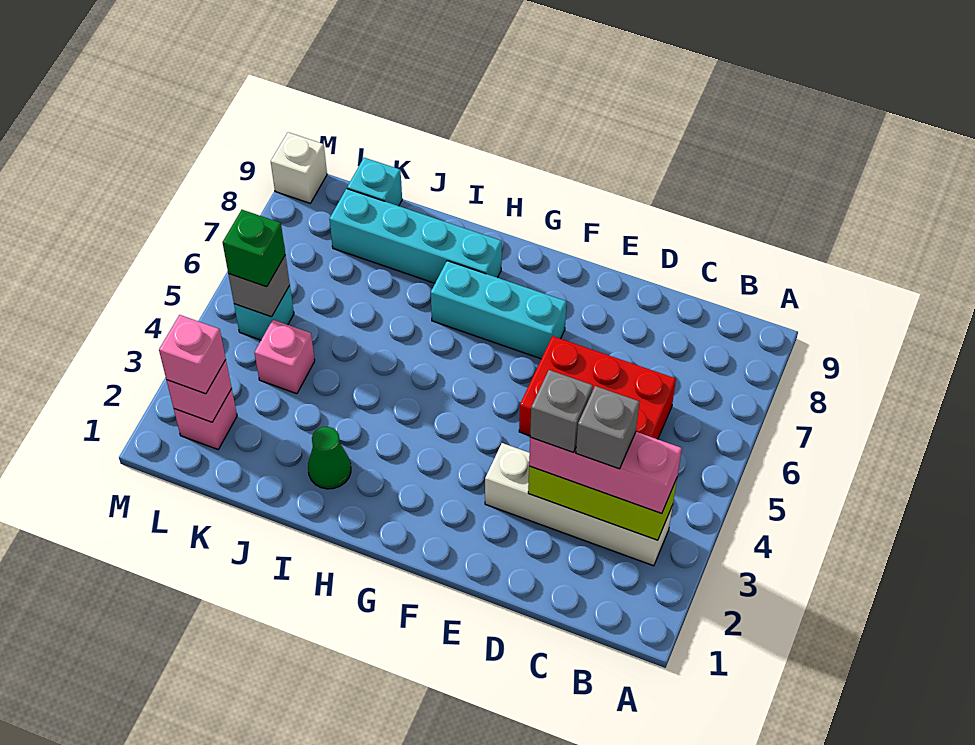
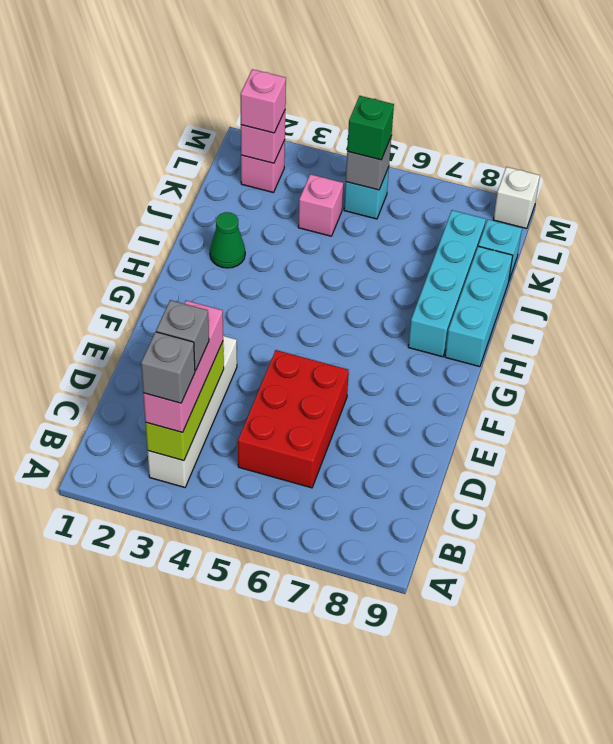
grey 1x1 brick [530,370,593,452] -> grey 1x1 brick moved to [141,332,195,403]
cyan 1x3 brick [431,261,566,359] -> cyan 1x3 brick moved to [445,246,513,367]

